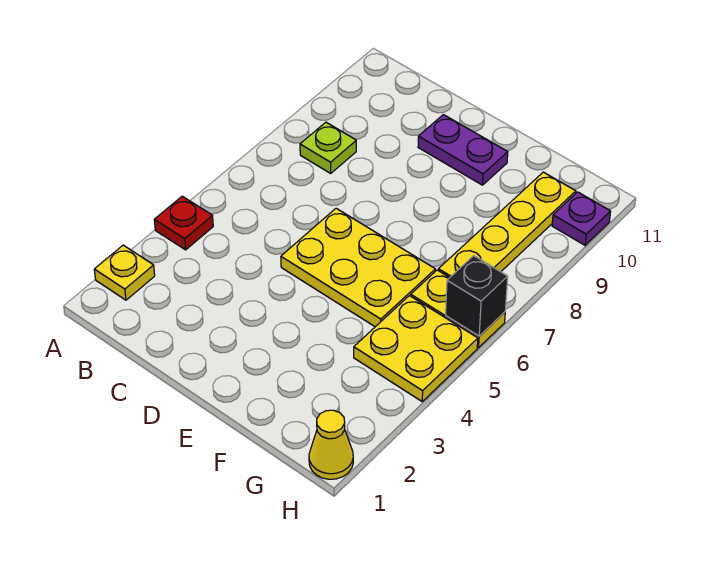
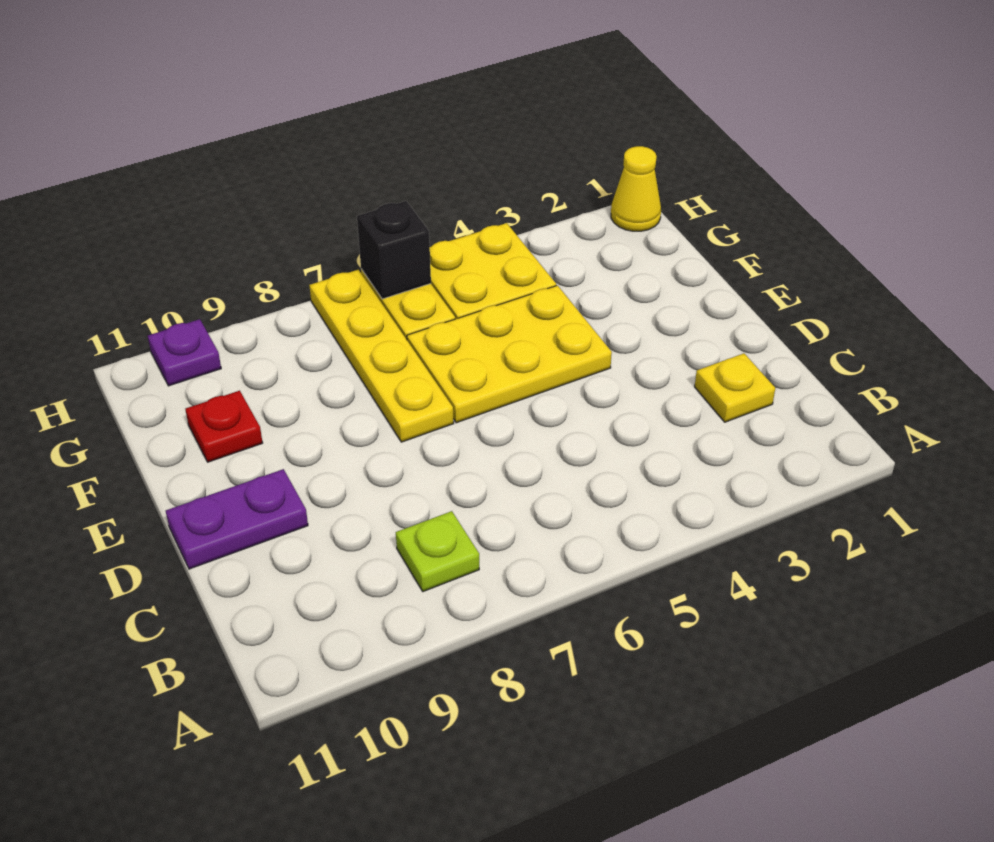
yellow 1x1 plate [94,245,155,300] -> yellow 1x1 plate moved to [695,353,775,422]
red 1x1 plate [154,196,213,250] -> red 1x1 plate moved to [185,391,263,462]
yellow 2x3 plate [281,208,435,327] -> yellow 2x3 plate turned to [407,285,612,423]
purple 1x2 plate [418,115,508,185] -> purple 1x2 plate turned to [166,469,308,569]
yellow 1x4 plate [438,172,576,277] -> yellow 1x4 plate turned to [309,270,454,442]

